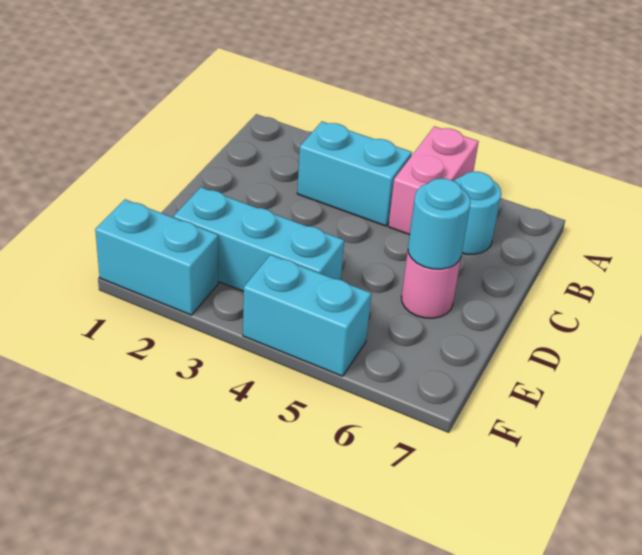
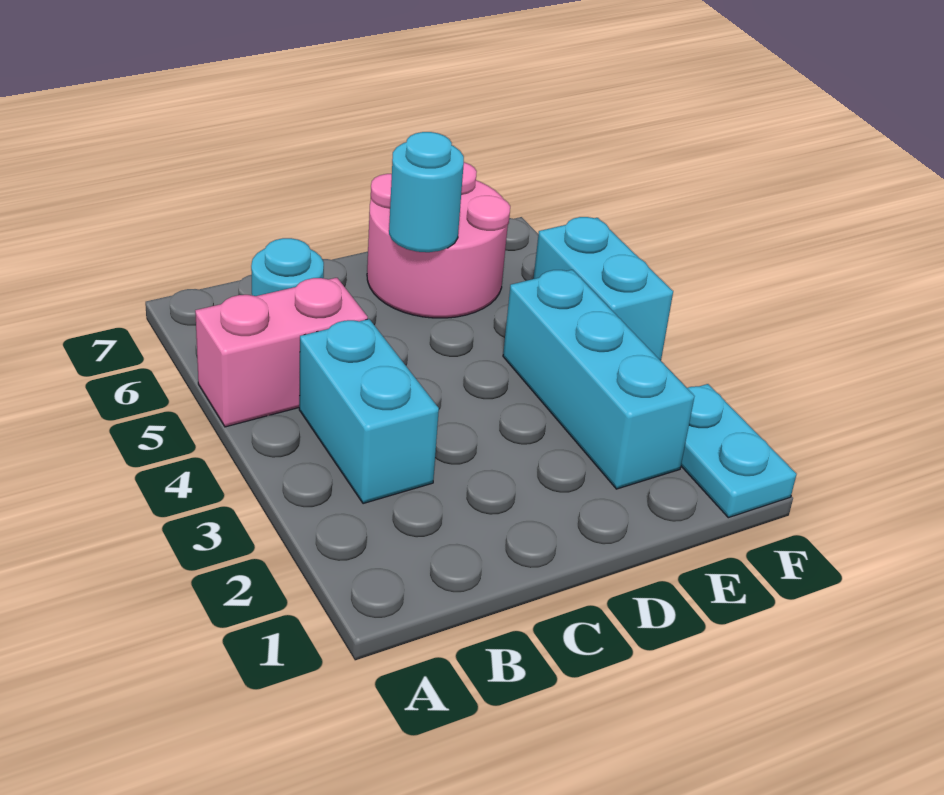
pink 1x1 round brick [401,251,461,318] -> pink 2x2 round brick [367,162,510,318]
cyan 1x2 brick [95,199,218,315] -> cyan 1x2 plate [681,384,797,518]

